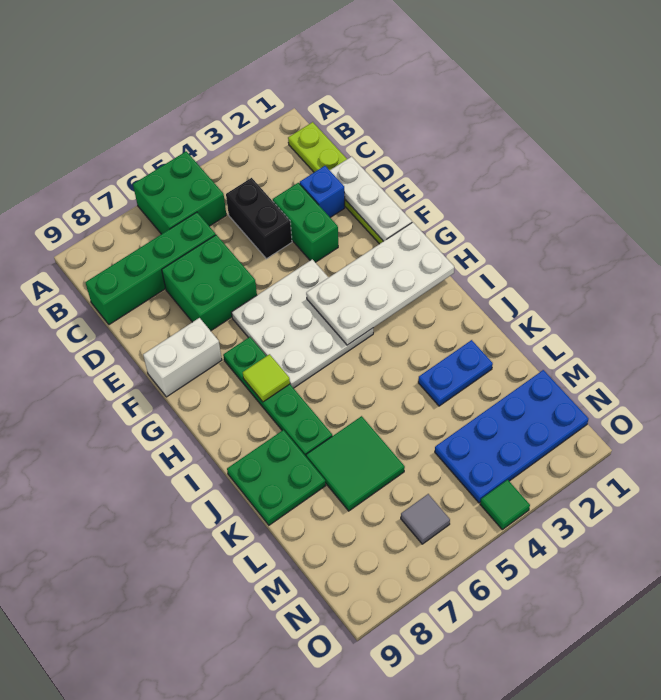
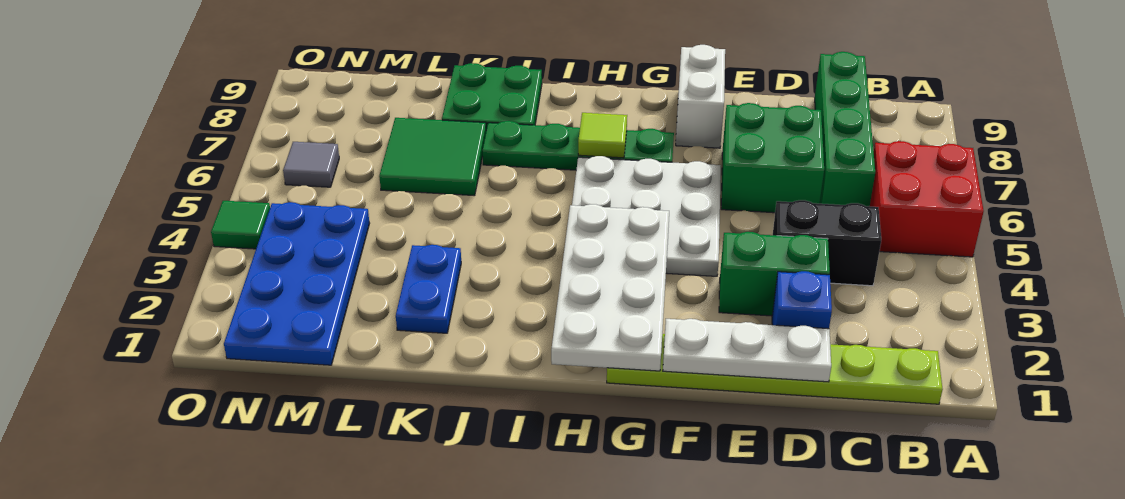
green 2x2 brick [133,151,226,234] -> red 2x2 brick [870,141,984,257]

